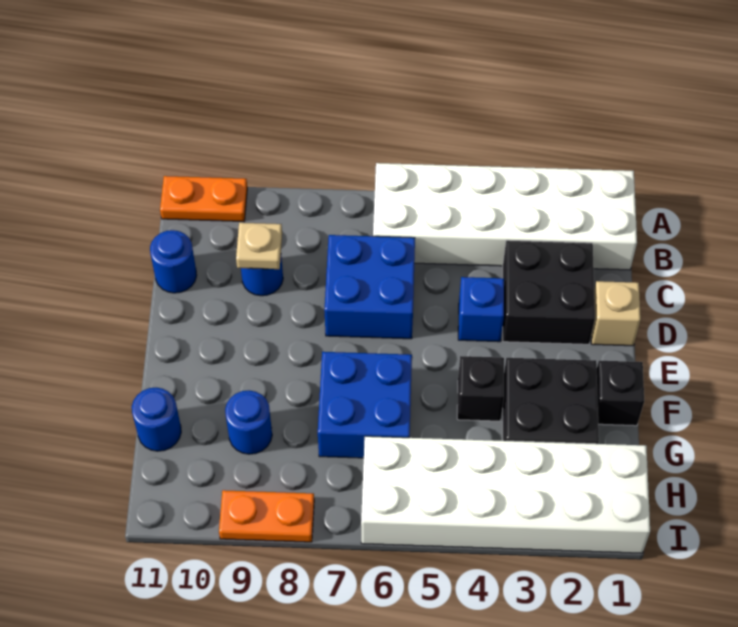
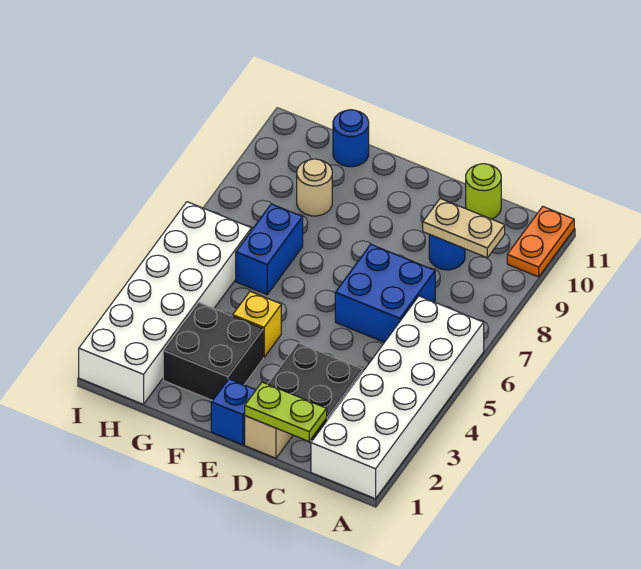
none -> lime 1x2 plate [245,382,327,441]
tan 1x1 plate [236,223,282,269] -> tan 1x2 plate [423,199,505,258]
blue 1x1 round brick [150,230,197,293] -> lime 1x1 round brick [466,164,501,219]
blue 1x1 brick [458,277,504,342] -> blue 1x1 brick moved to [211,379,256,445]
black 1x1 brick [597,361,644,426] -> none
black 1x1 brick [457,356,504,421] -> yellow 1x1 brick [233,291,281,357]
blue 2x2 brick [318,352,412,458] -> blue 1x2 brick [236,204,303,294]
blue 1x1 round brick [225,390,272,454] -> tan 1x1 round brick [297,159,332,216]
orange 1x2 plate [219,490,314,542] -> none

